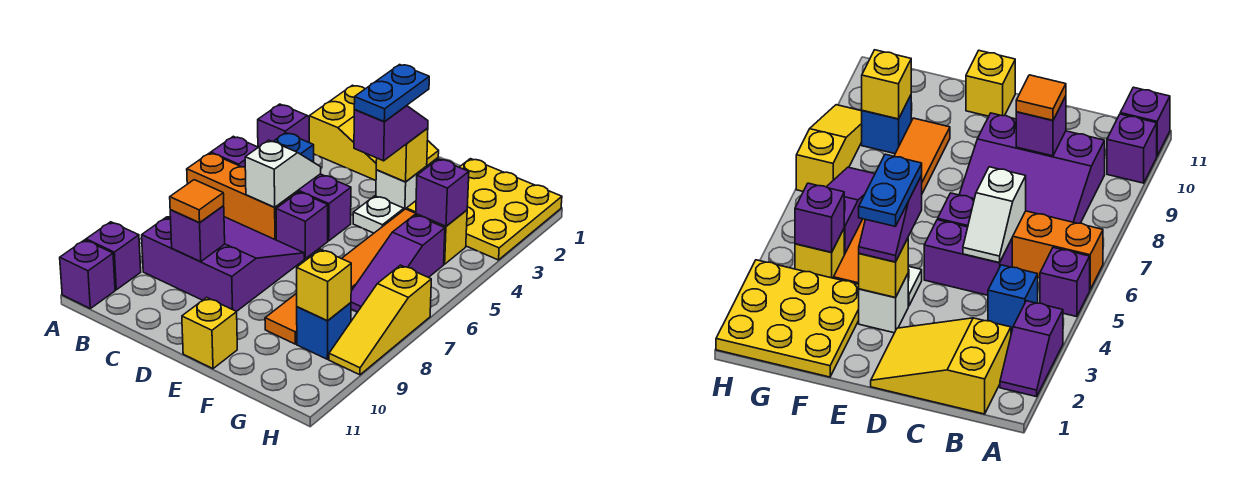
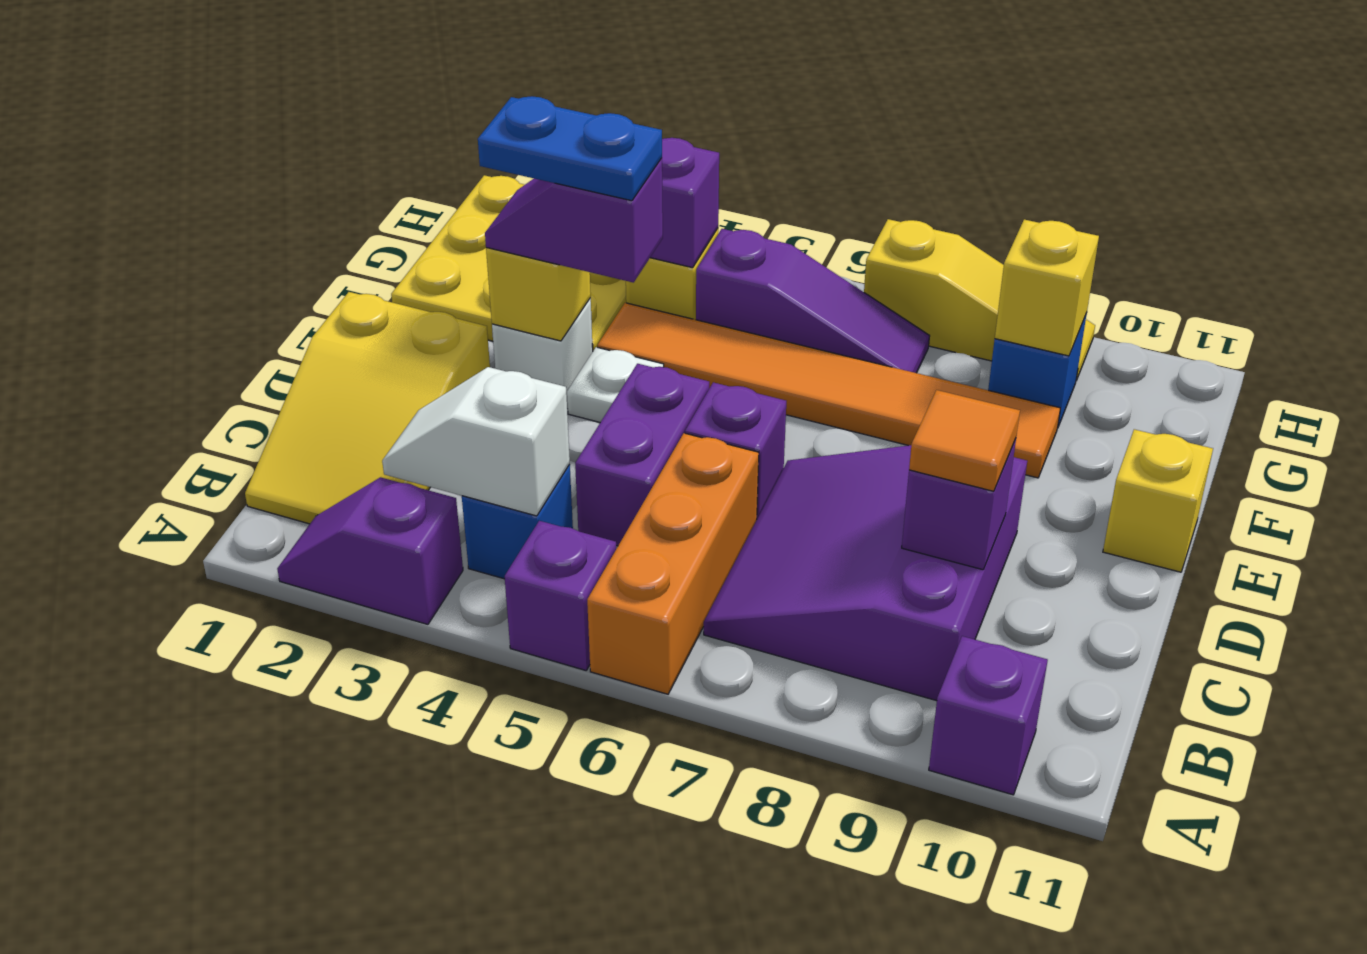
purple 1x1 brick [60,240,115,308] -> none
yellow 2x3 slope [309,85,439,180] -> yellow 2x3 slope turned to [245,292,490,524]
white 1x2 slope [245,140,321,207] -> white 1x2 slope moved to [382,367,570,516]

